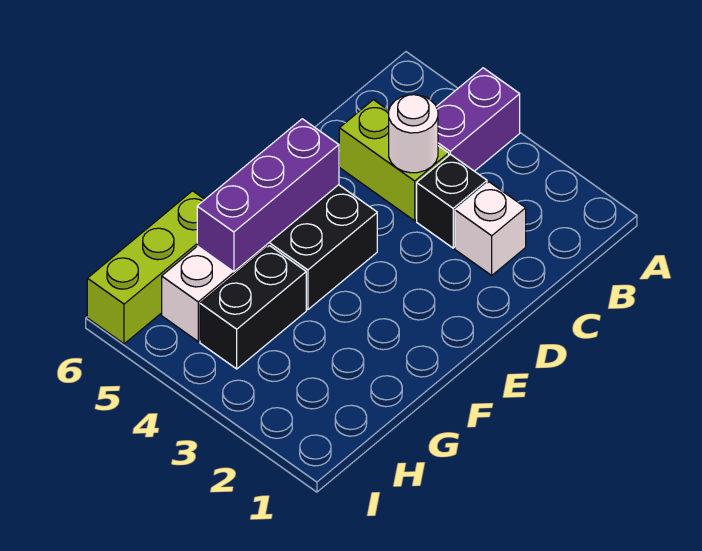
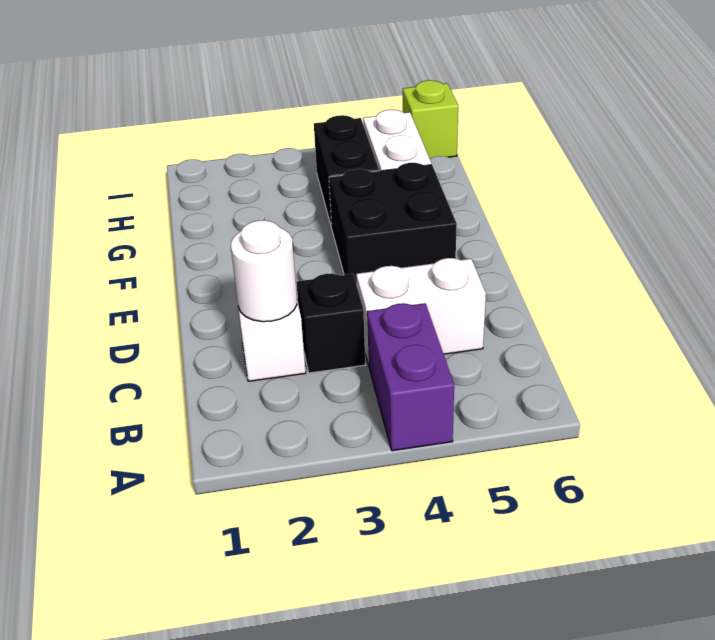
lime 1x2 brick [339,100,449,221] -> white 1x2 brick [356,258,486,364]
white 1x1 round brick [389,95,438,173] -> white 1x1 round brick moved to [231,220,297,322]
purple 1x3 brick [197,119,339,272] -> none
lime 1x3 brick [87,191,205,344] -> lime 1x1 brick [403,80,458,158]

